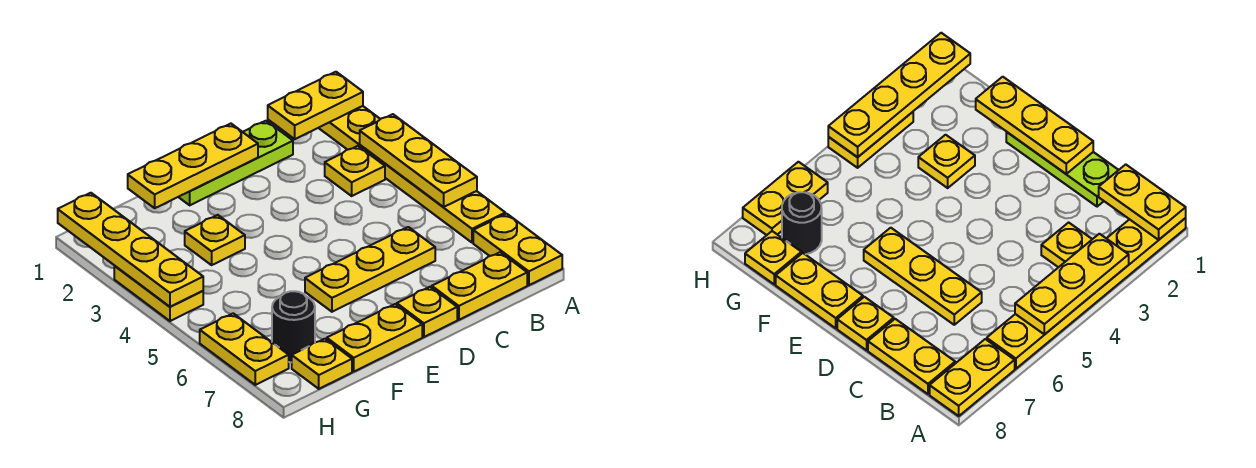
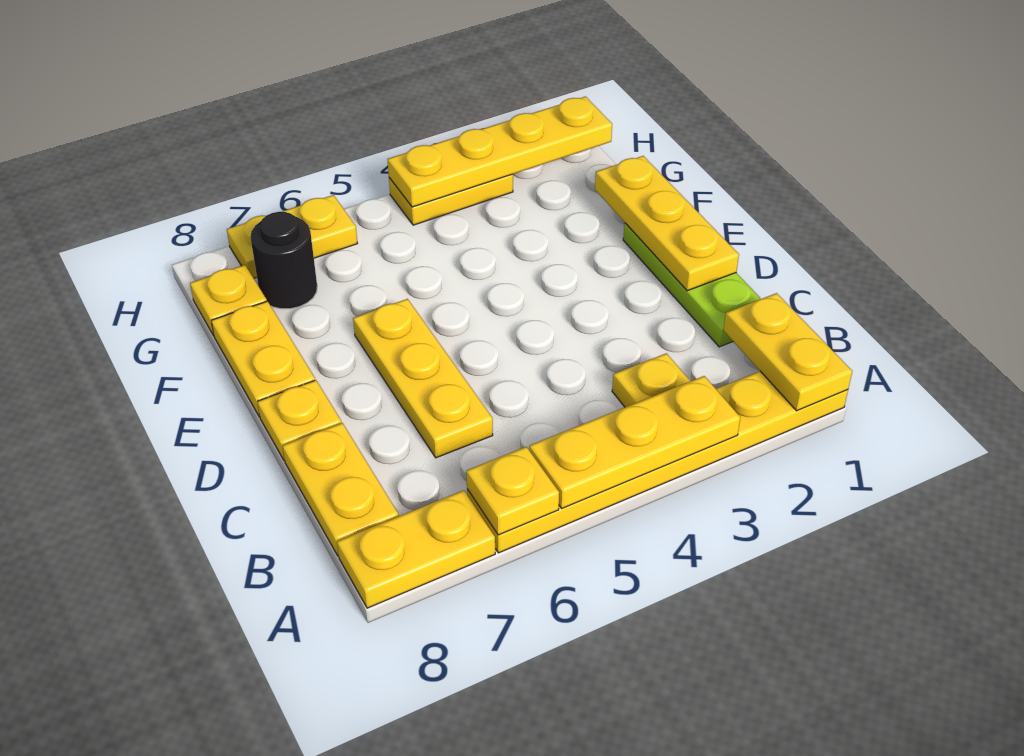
yellow 1x1 plate [185,215,245,265] -> yellow 1x1 plate moved to [466,447,559,535]

